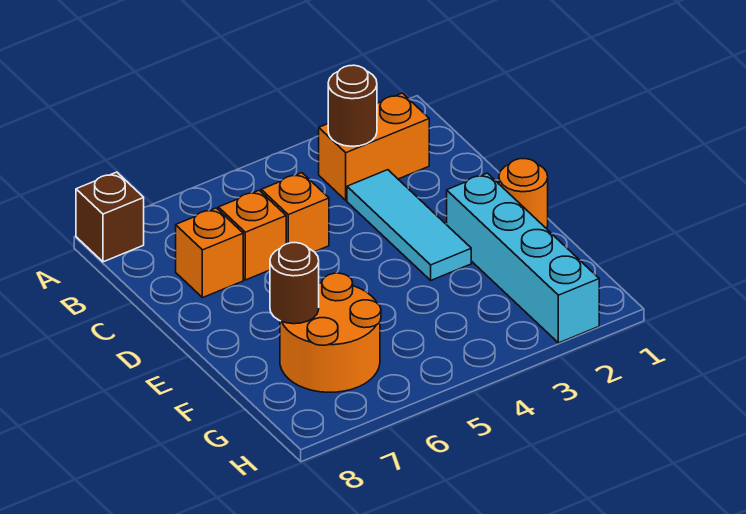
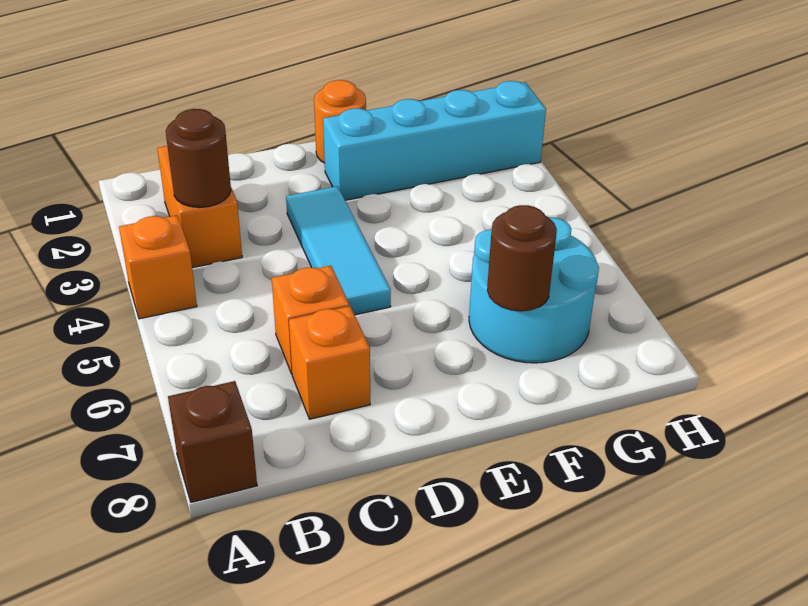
cyan 1x3 tile [347,170,471,280] -> cyan 1x3 tile turned to [286,186,391,315]
orange 1x1 brick [261,173,329,252] -> orange 1x1 brick moved to [119,215,197,319]
orange 2x2 round brick [280,273,381,392] -> cyan 2x2 round brick [469,217,599,363]

